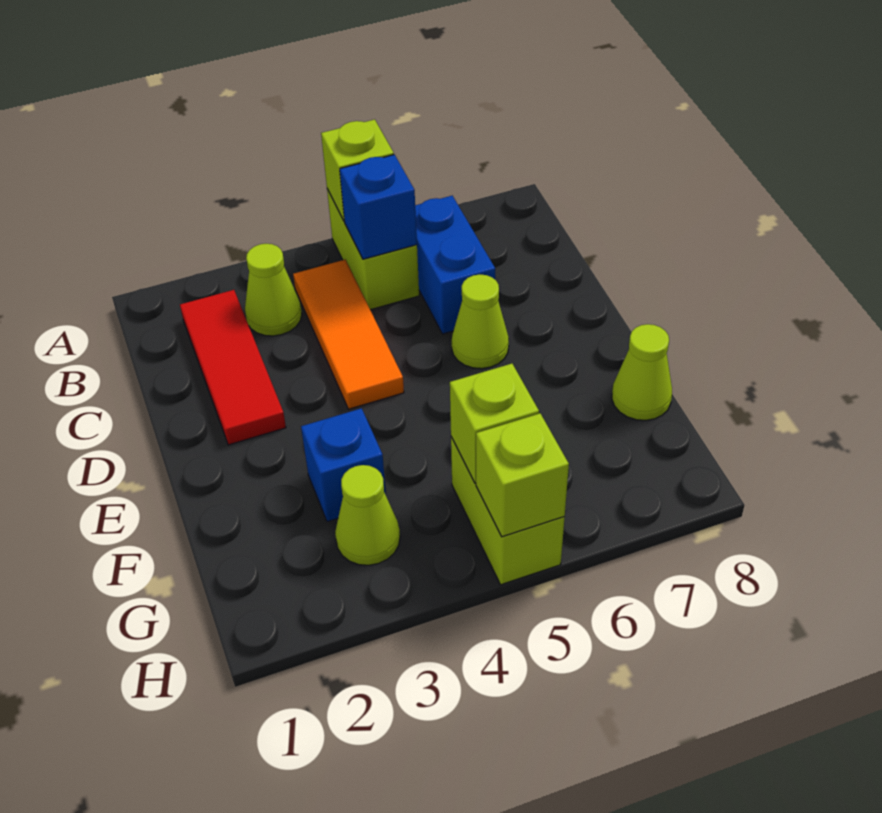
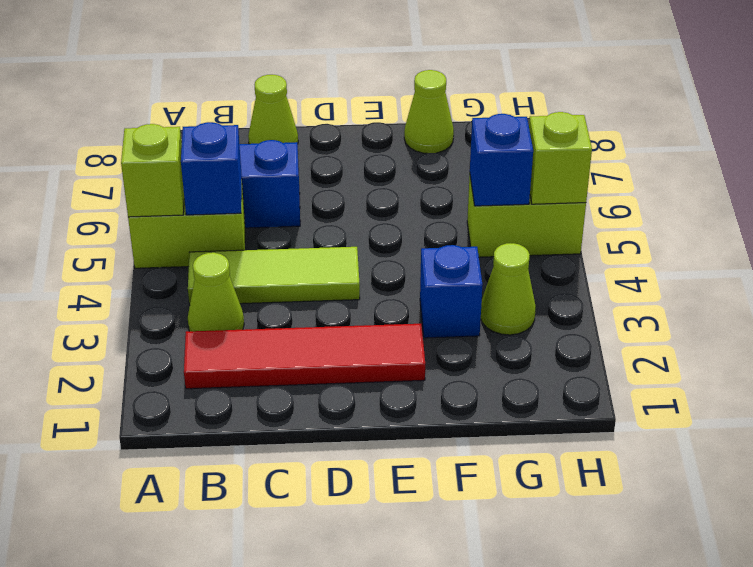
red 1x3 tile [180,290,286,445] -> red 1x4 tile [184,324,425,389]
orange 1x3 tile [293,259,404,409] -> lime 1x3 tile [188,247,360,305]
lime 1x1 cone [452,274,509,369] -> lime 1x1 cone moved to [248,75,298,144]
lime 1x1 brick [450,364,539,483] -> blue 1x1 brick [470,114,533,206]

